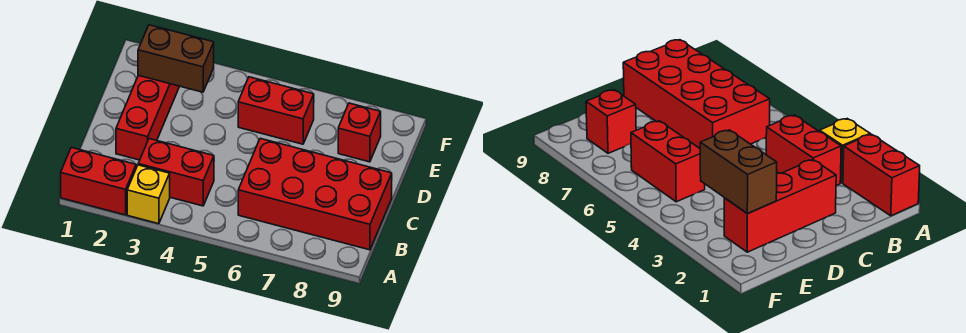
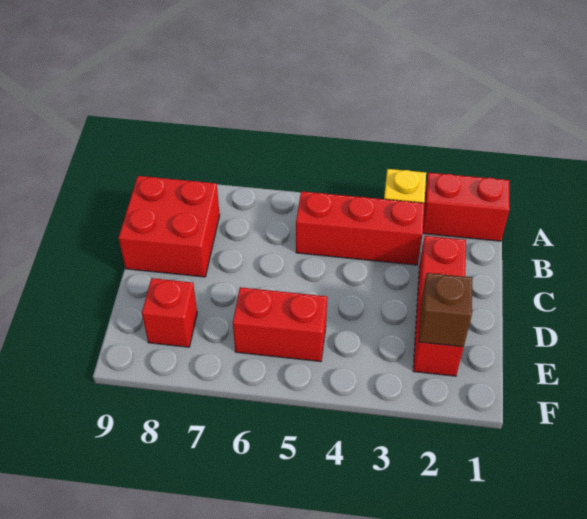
red 1x2 brick [138,139,214,206] -> red 1x3 brick [296,191,424,265]
red 2x4 brick [238,138,392,250] -> red 2x2 brick [119,176,220,277]
brown 1x2 brick [138,25,214,92] -> brown 1x1 brick [419,273,473,347]

